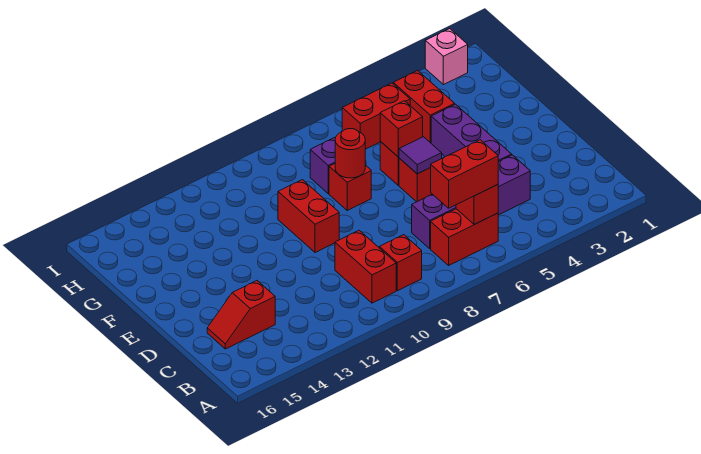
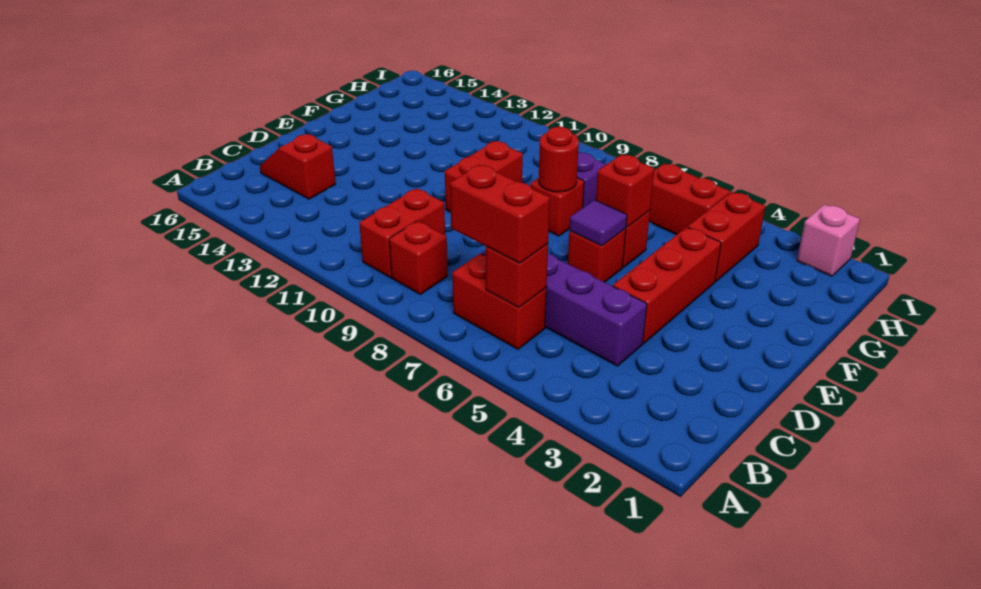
purple 1x3 brick [431,104,512,162] -> red 1x3 brick [613,227,721,344]

